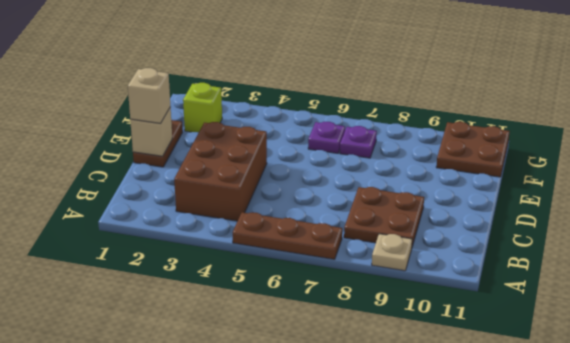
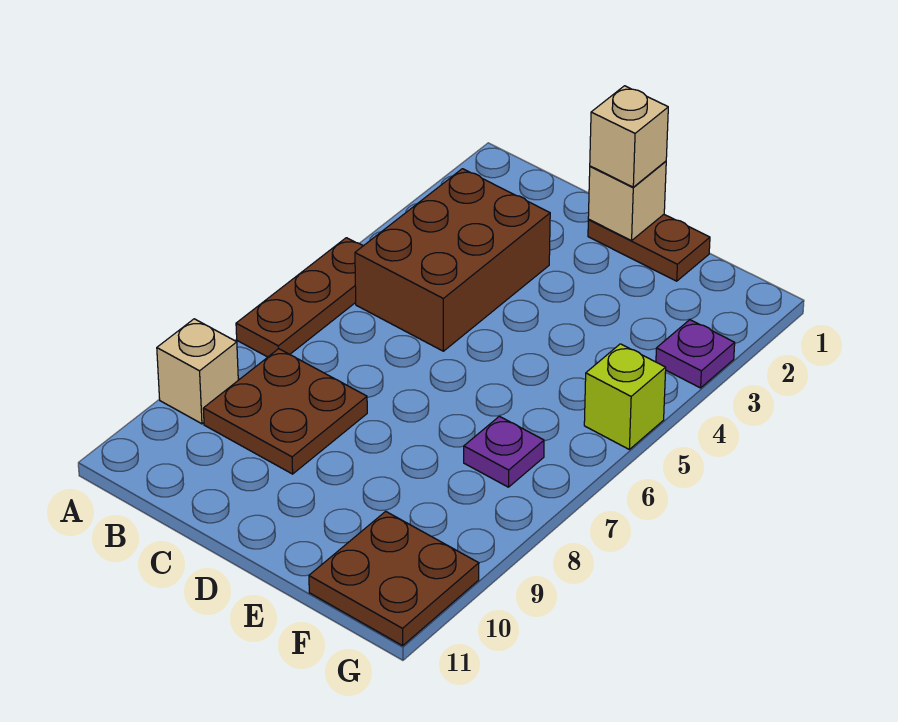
tan 1x1 plate [372,234,412,271] -> tan 1x1 brick [157,319,238,424]
brown 2x3 brick [174,122,267,221] -> brown 2x3 brick turned to [355,169,550,351]
lime 1x1 brick [183,83,222,133] -> lime 1x1 brick moved to [584,344,666,449]
purple 1x1 plate [308,121,345,153] -> purple 1x1 plate moved to [656,320,735,388]

